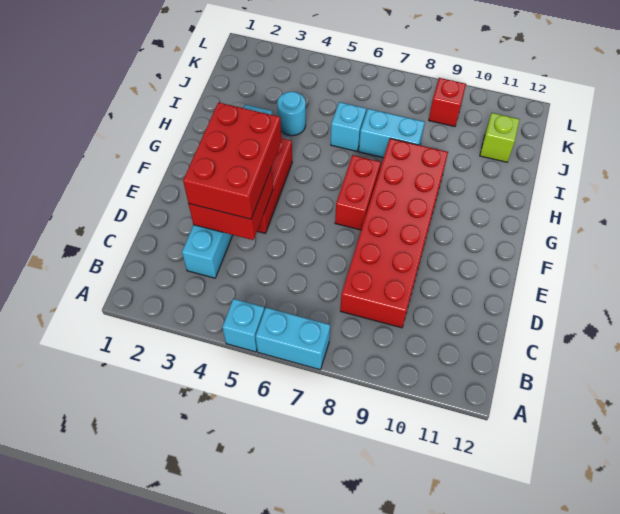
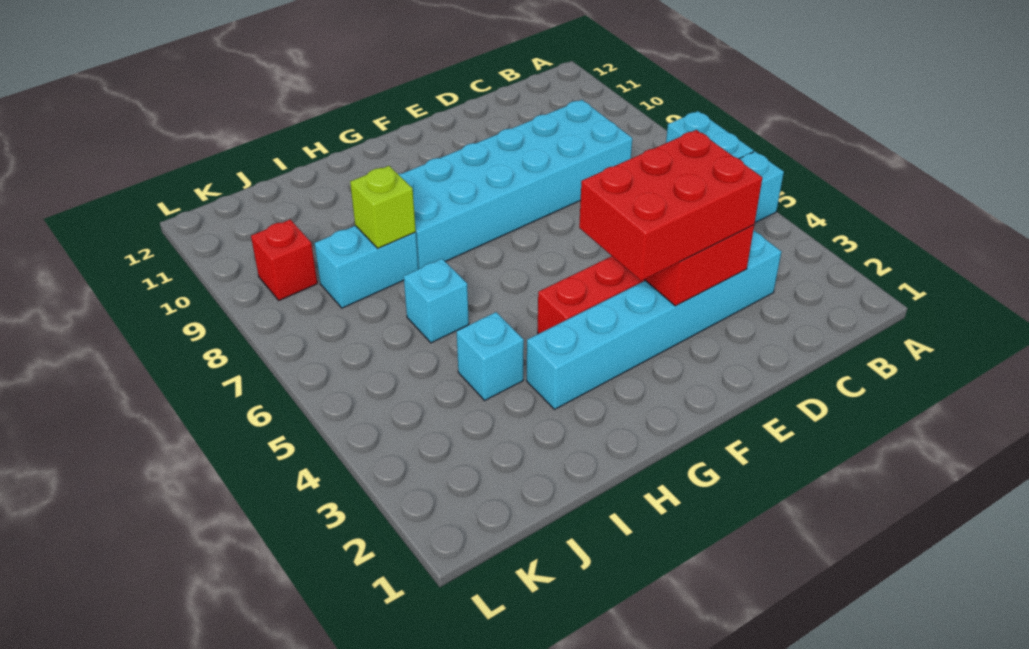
red 2x6 brick [340,138,448,328] -> cyan 2x6 brick [398,100,632,269]
red 1x2 brick [335,155,381,230] -> none
cyan 1x1 round brick [277,92,306,136] -> cyan 1x1 brick [457,312,524,400]
cyan 1x2 brick [359,109,425,158] -> cyan 1x2 brick turned to [314,226,418,308]
lime 1x1 brick [480,113,520,162] -> lime 1x1 brick moved to [350,166,416,248]

